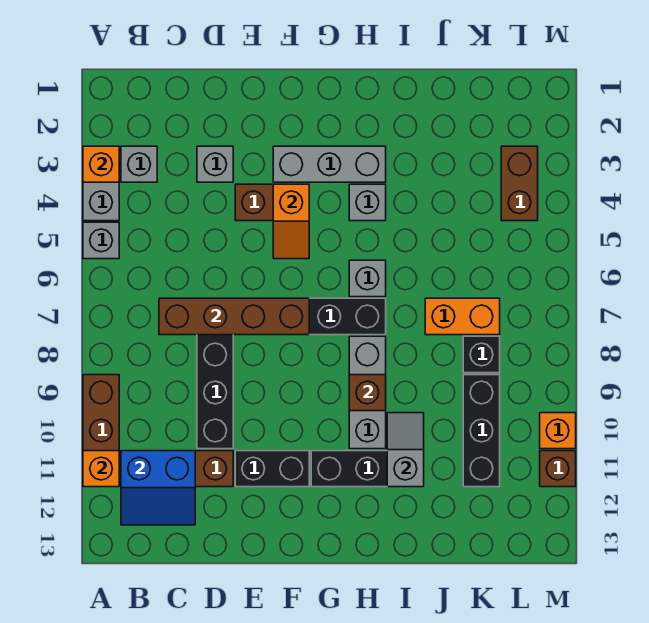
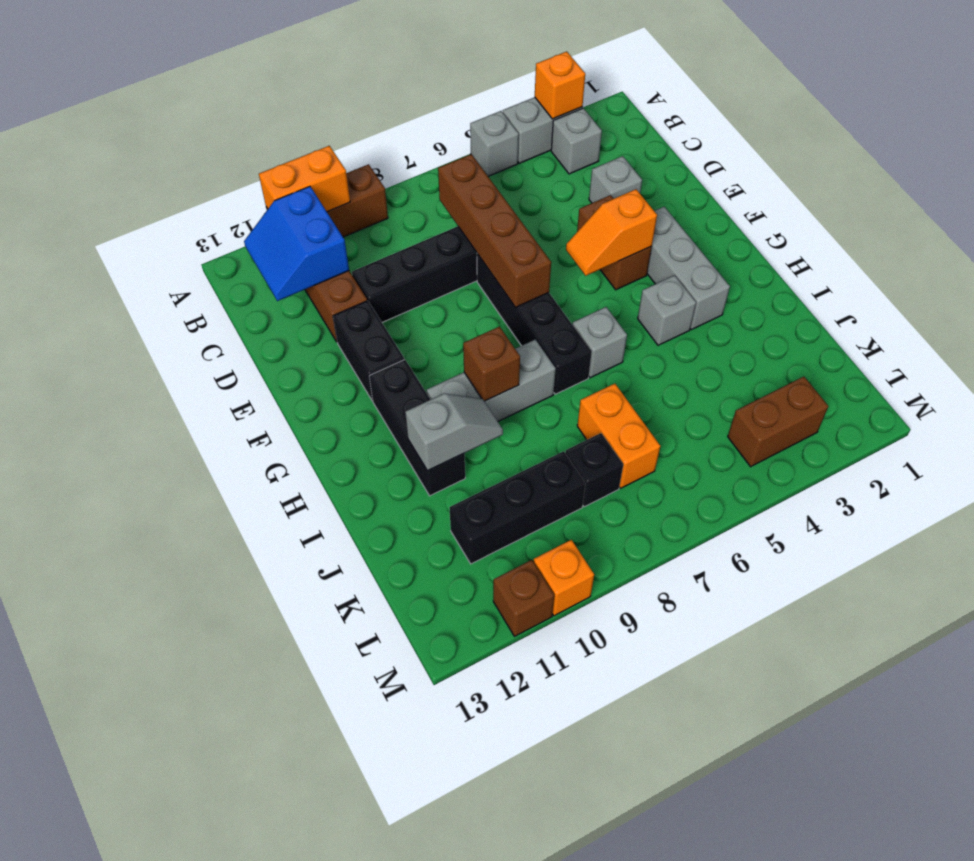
orange 1x1 brick [83,451,119,487] -> orange 1x2 brick [259,146,350,212]

